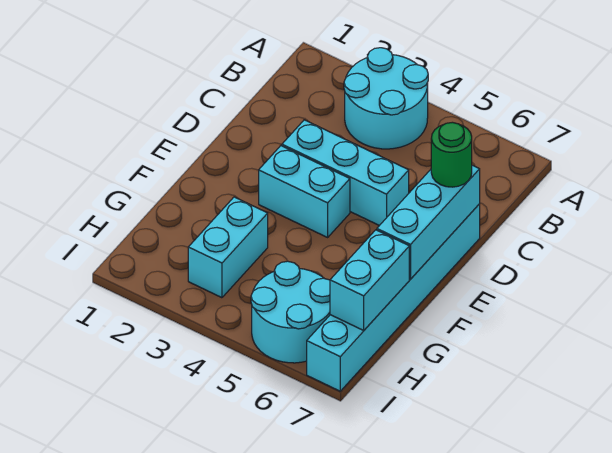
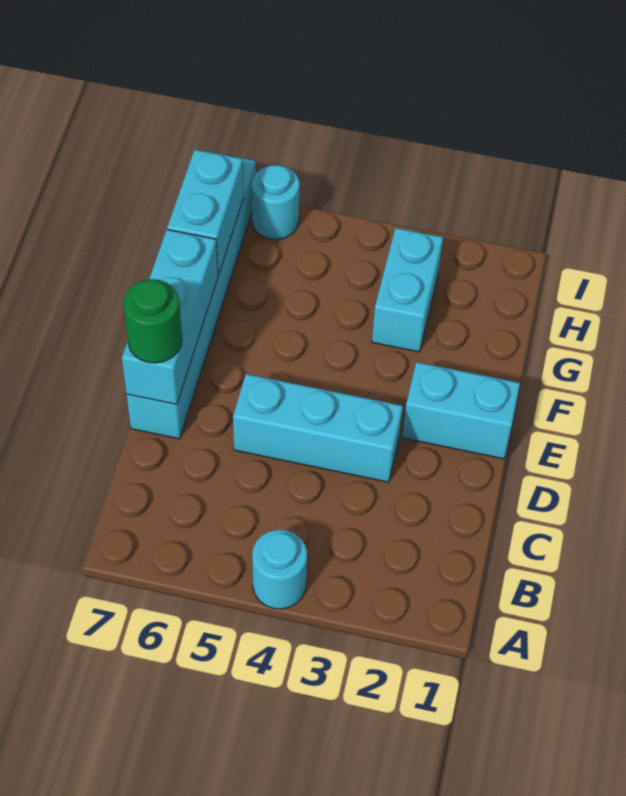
cyan 2x2 round brick [344,48,428,149] -> cyan 1x1 round brick [252,530,307,609]
cyan 1x2 brick [259,146,350,237] -> cyan 1x2 brick moved to [402,362,520,459]
cyan 2x2 round brick [251,261,330,363] -> cyan 1x1 round brick [252,165,300,240]

